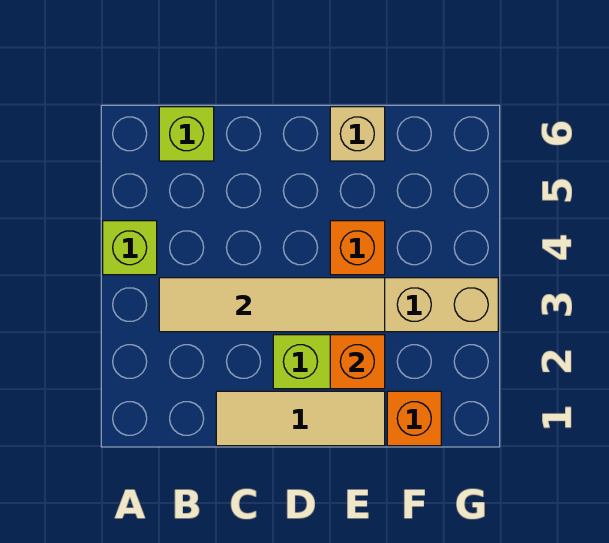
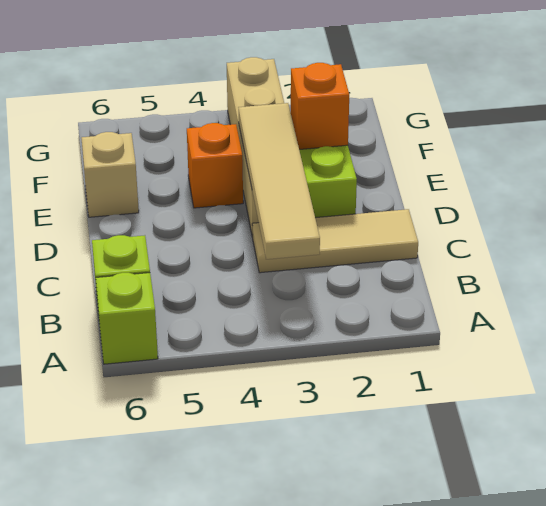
lime 1x1 brick [103,221,157,275] -> lime 1x1 brick moved to [96,273,158,364]
tan 1x3 tile [216,391,385,446] -> tan 1x3 tile turned to [252,209,418,273]
orange 1x1 brick [387,391,441,446] -> none

